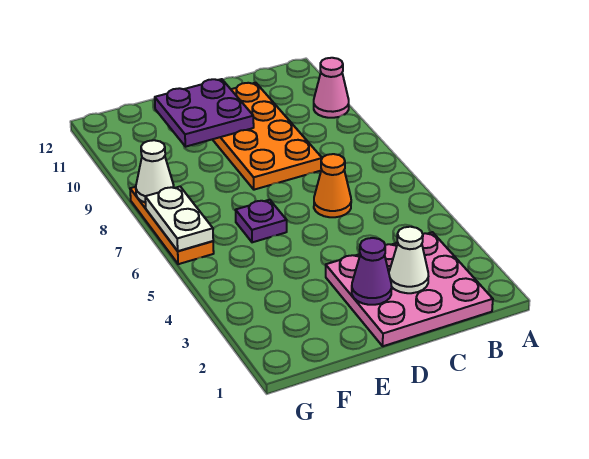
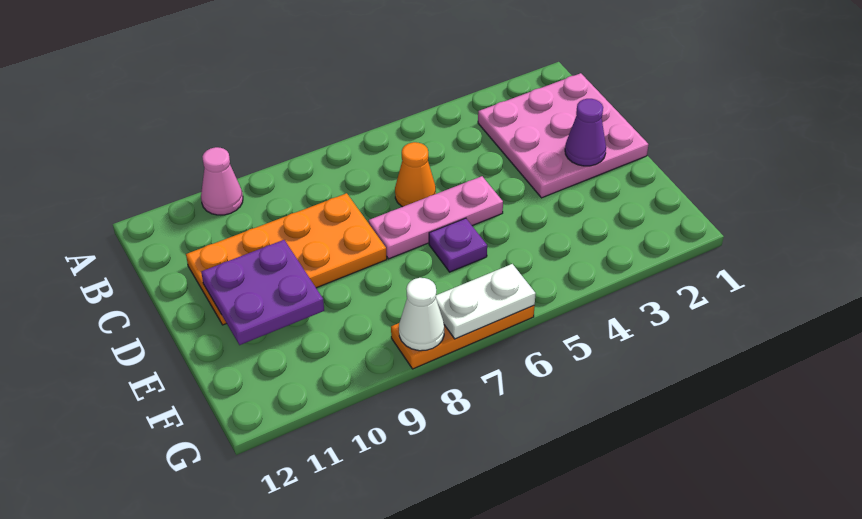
white 1x1 cone [389,227,428,293] -> none
none -> pink 1x3 plate [369,176,503,259]

